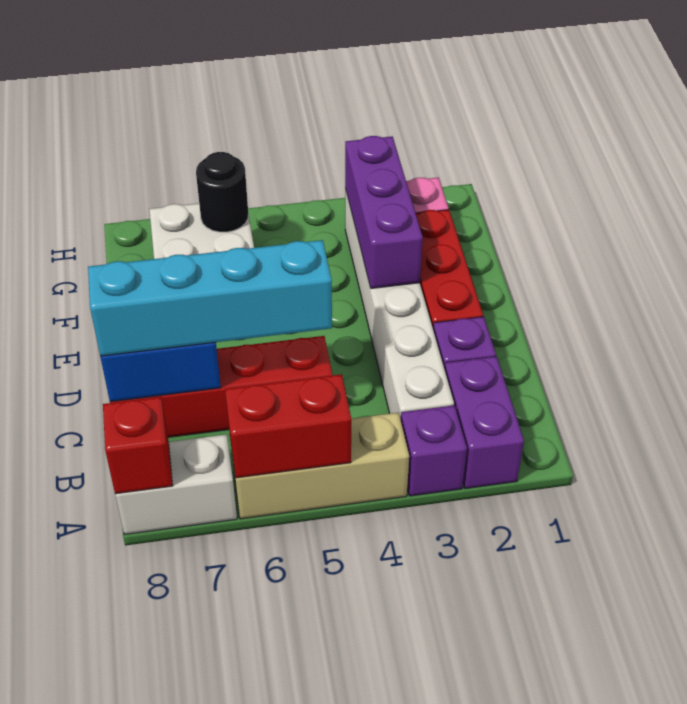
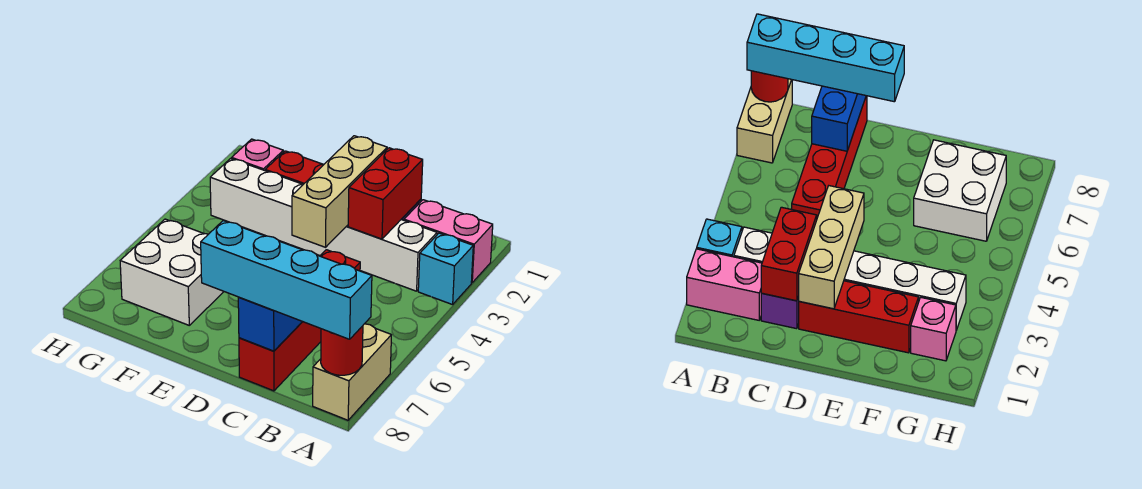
purple 1x2 brick [445,356,524,489] -> pink 1x2 brick [404,200,493,283]
purple 1x1 brick [401,405,467,496] -> cyan 1x1 brick [418,233,473,305]
tan 1x3 brick [230,413,409,519] -> tan 1x3 brick moved to [292,136,387,247]
red 1x2 brick [225,374,351,478] -> red 1x2 brick moved to [348,148,423,239]
white 1x2 brick [115,434,237,535] -> tan 1x2 brick [313,324,391,420]
red 1x1 brick [103,397,173,494] -> red 1x1 round brick [321,326,363,375]
cyan 1x4 brick [88,240,332,356] -> cyan 1x4 brick turned to [201,220,372,339]
purple 1x3 brick [345,136,423,288] -> none
black 1x1 round brick [196,152,248,232] -> none

